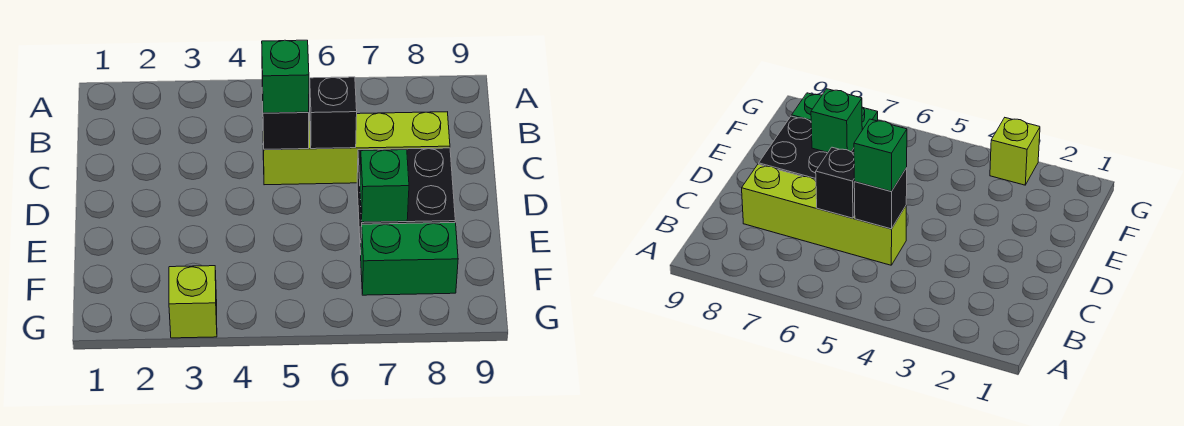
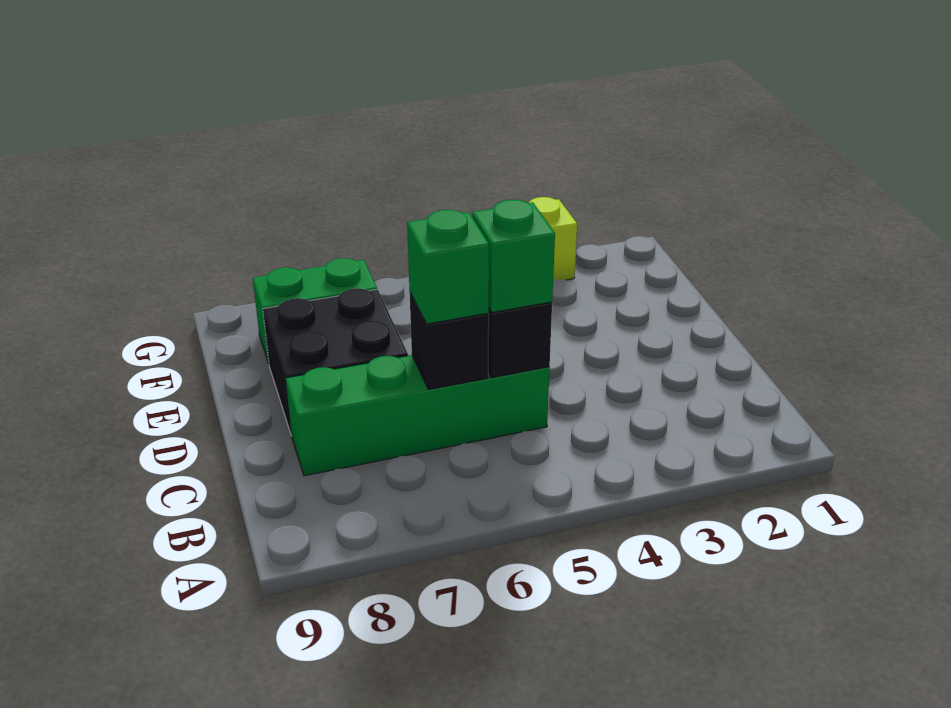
lime 1x4 brick [263,112,450,185] -> green 1x4 brick [286,355,550,476]
green 1x1 brick [360,150,409,222] -> green 1x1 brick moved to [407,210,489,324]

